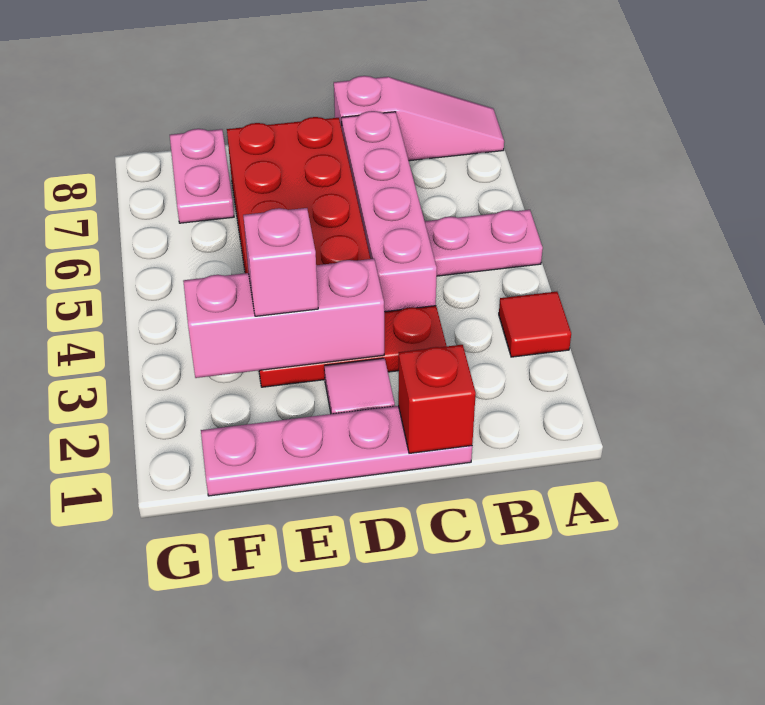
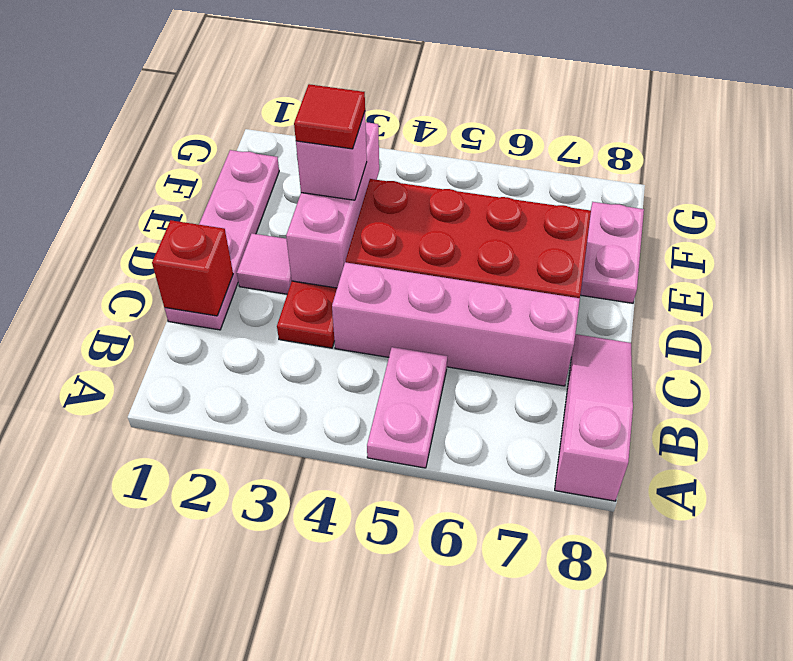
red 1x1 tile [499,292,571,357] -> red 1x1 tile moved to [294,84,365,149]
pink 1x3 slope [334,76,504,161] -> pink 1x3 slope turned to [555,334,633,501]
pink 1x2 plate [170,129,234,223] -> pink 1x2 plate turned to [580,202,644,303]

